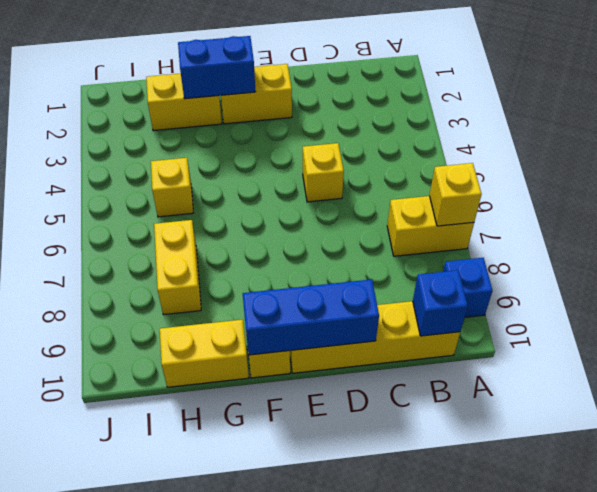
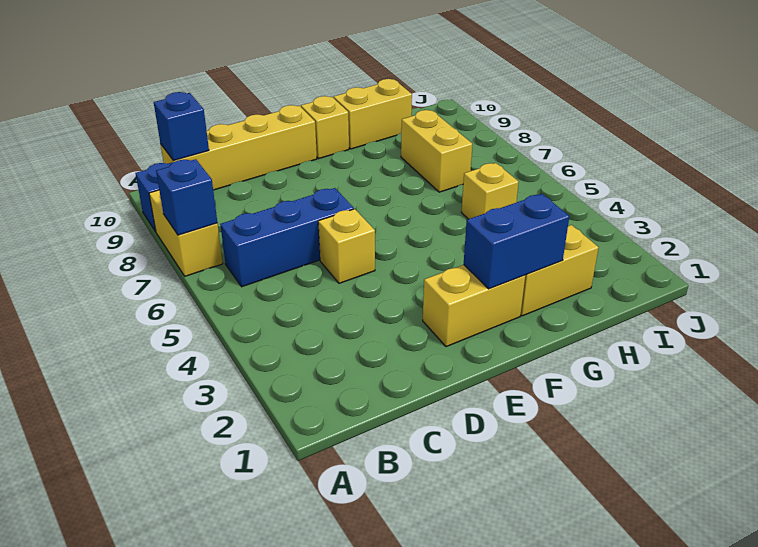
yellow 1x2 brick [387,196,474,256] -> yellow 1x2 brick turned to [149,190,223,276]
yellow 1x1 brick [430,163,482,226] -> blue 1x1 brick [156,159,217,235]
blue 1x3 brick [243,279,379,355] -> blue 1x3 brick moved to [220,188,354,287]

